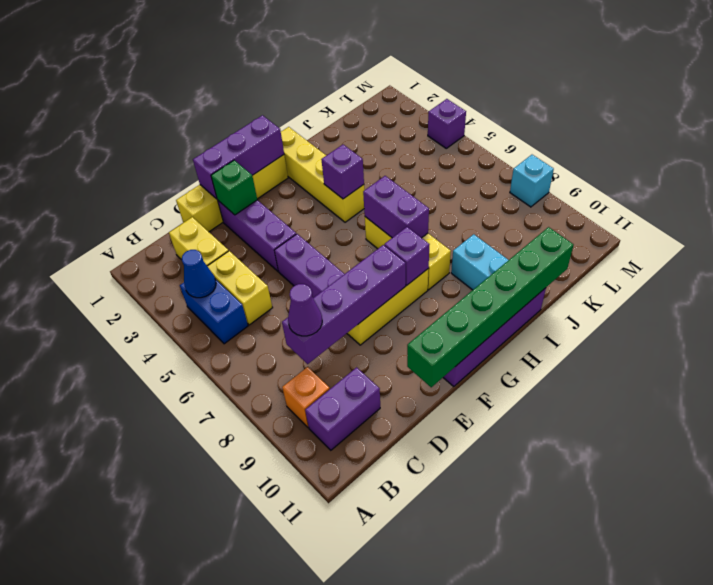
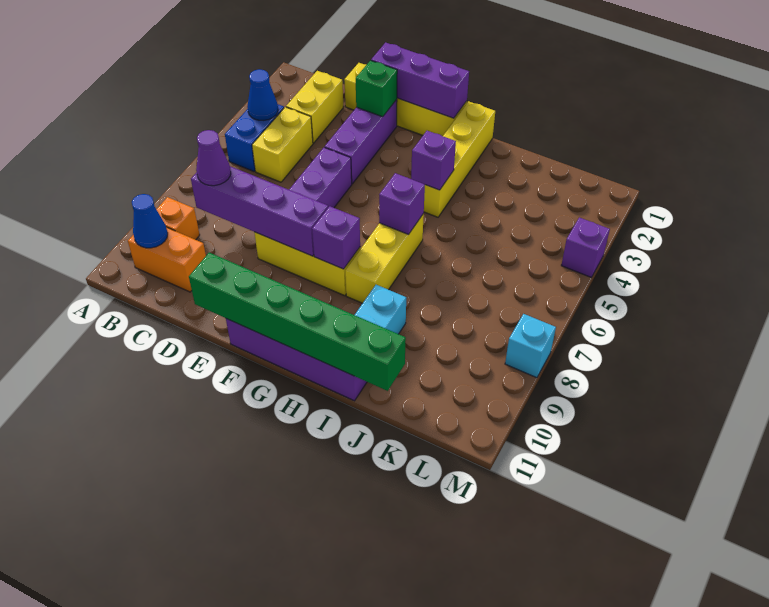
purple 1x2 brick [305,367,380,450] -> orange 1x2 brick [128,227,206,292]
none -> blue 1x1 cone [132,194,168,248]
purple 1x2 brick [363,176,429,238] -> purple 1x1 brick [379,173,425,235]

